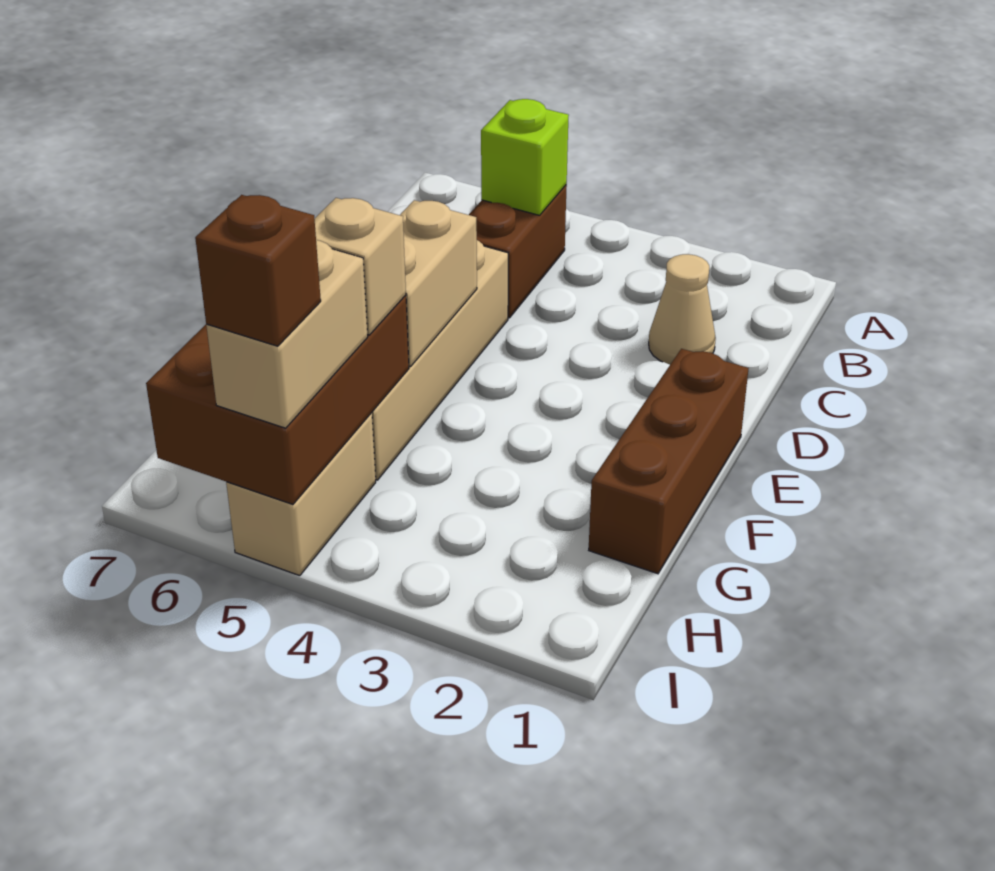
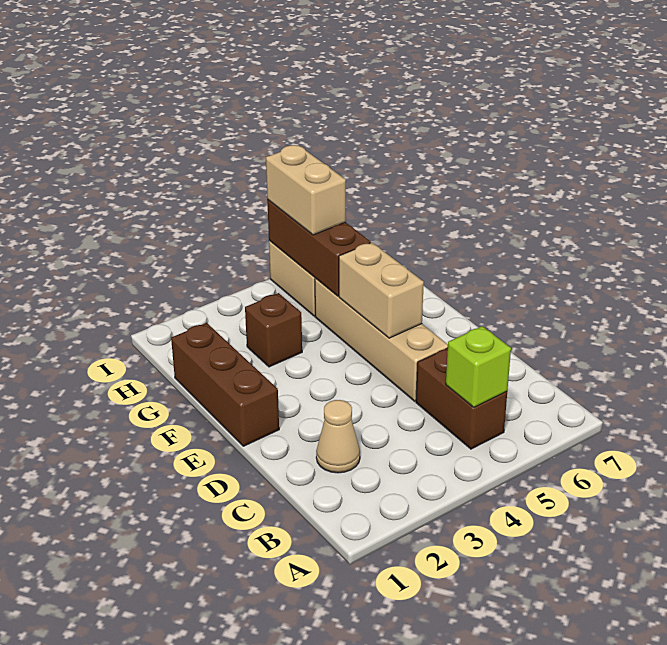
brown 2x3 brick [146,295,409,504] -> brown 1x3 brick [267,199,371,296]
tan 1x1 brick [315,198,406,335] -> none
brown 1x1 brick [195,195,321,346] -> brown 1x1 brick moved to [245,293,302,367]

